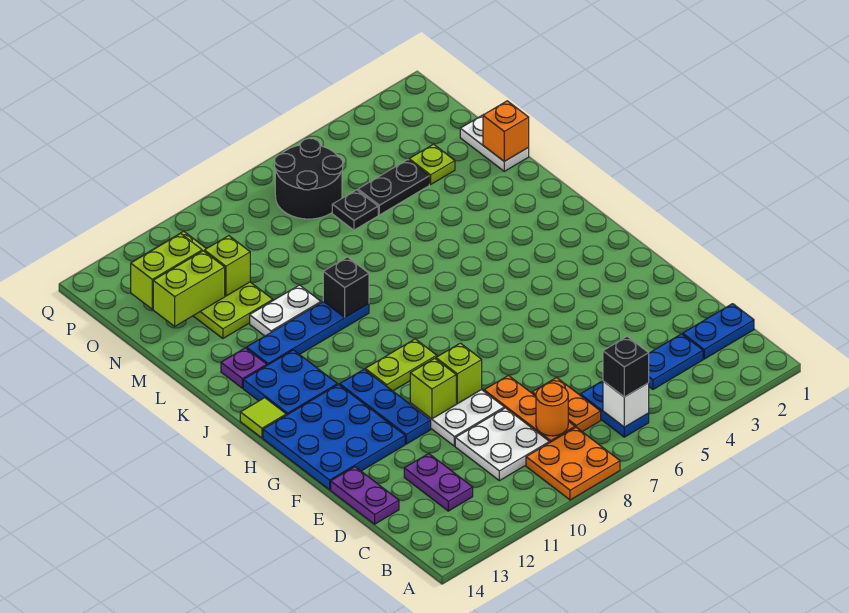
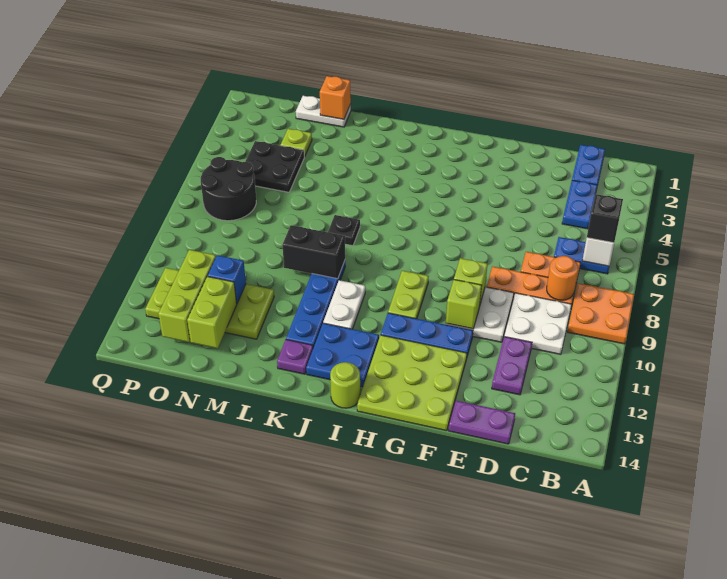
purple 1x2 plate [404,454,473,511] -> purple 1x2 plate turned to [492,337,532,395]
blue 3x3 plate [263,385,405,490] -> lime 3x3 plate [357,335,467,431]
lime 1x1 tile [240,398,286,438] -> lime 1x1 round brick [330,362,360,408]
black 1x1 brick [323,257,369,317] -> black 1x2 brick [282,225,345,279]
white 1x2 plate [250,285,321,336] -> white 1x2 plate moved to [323,280,365,329]
black 1x2 plate [358,160,429,215] -> black 2x2 plate [245,141,305,192]
black 1x1 plate [332,190,378,230] -> black 1x1 plate moved to [328,215,360,246]
lime 1x1 brick [204,236,250,296] -> blue 1x1 brick [208,255,246,303]
lime 1x2 brick [131,234,202,309] -> lime 1x3 brick [158,250,216,342]

